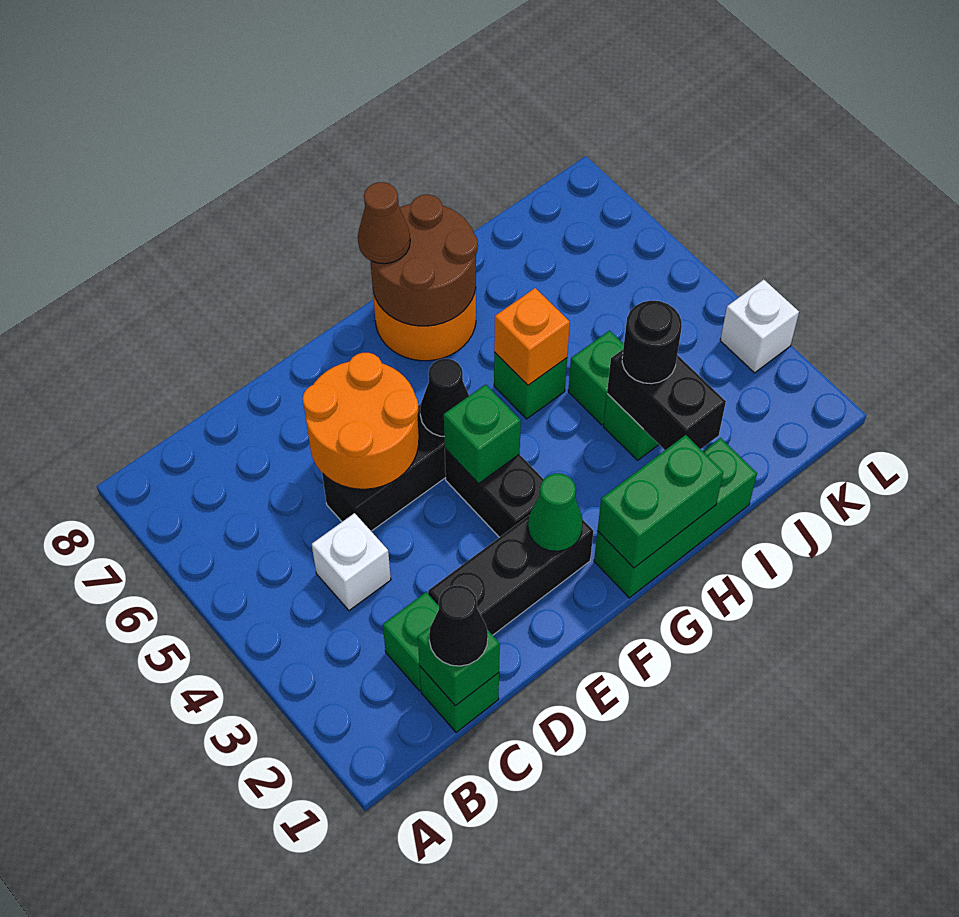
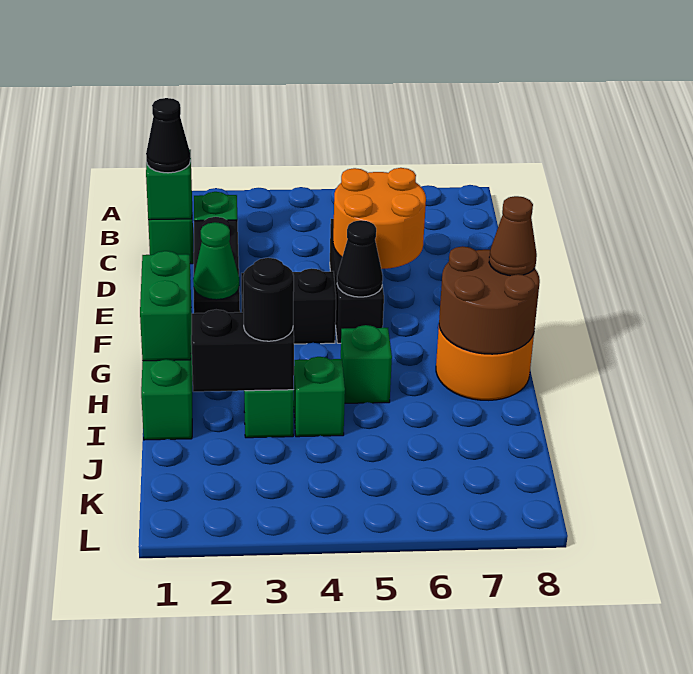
white 1x1 brick [312,513,391,611] -> none
green 1x1 brick [444,384,521,484] -> none
orange 1x1 brick [494,288,570,385] -> none
white 1x1 brick [720,279,799,373] -> none

